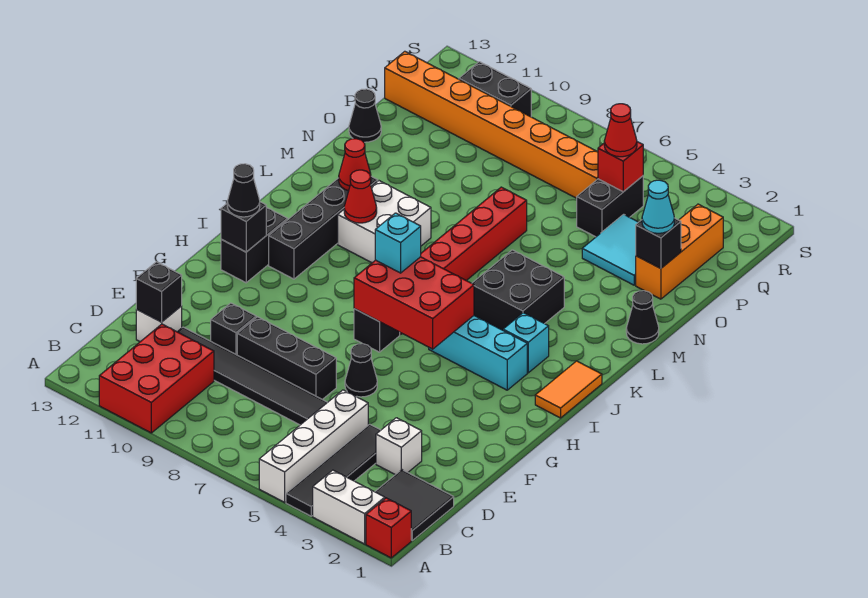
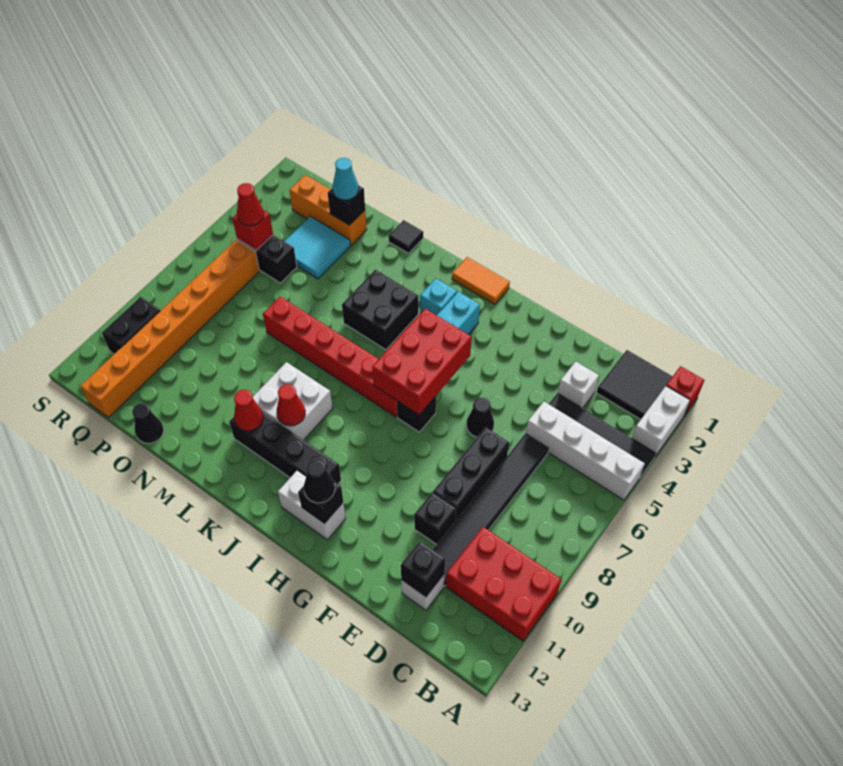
black 1x2 brick [221,207,288,283] -> white 1x2 brick [278,471,346,540]
cyan 1x1 brick [375,213,421,273] -> none
black 1x1 cone [626,291,659,344] -> black 1x1 tile [389,220,423,253]

